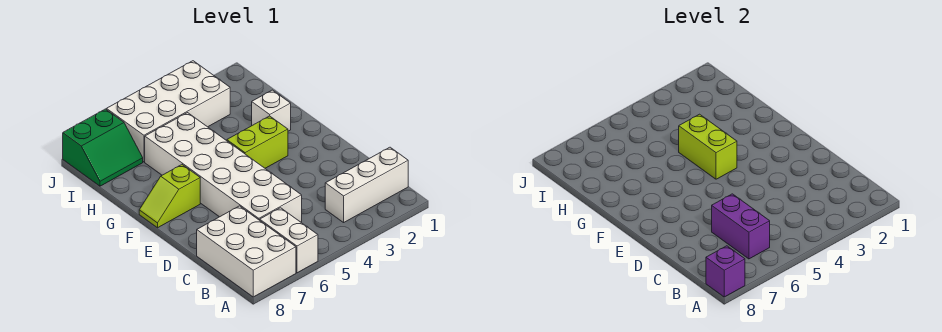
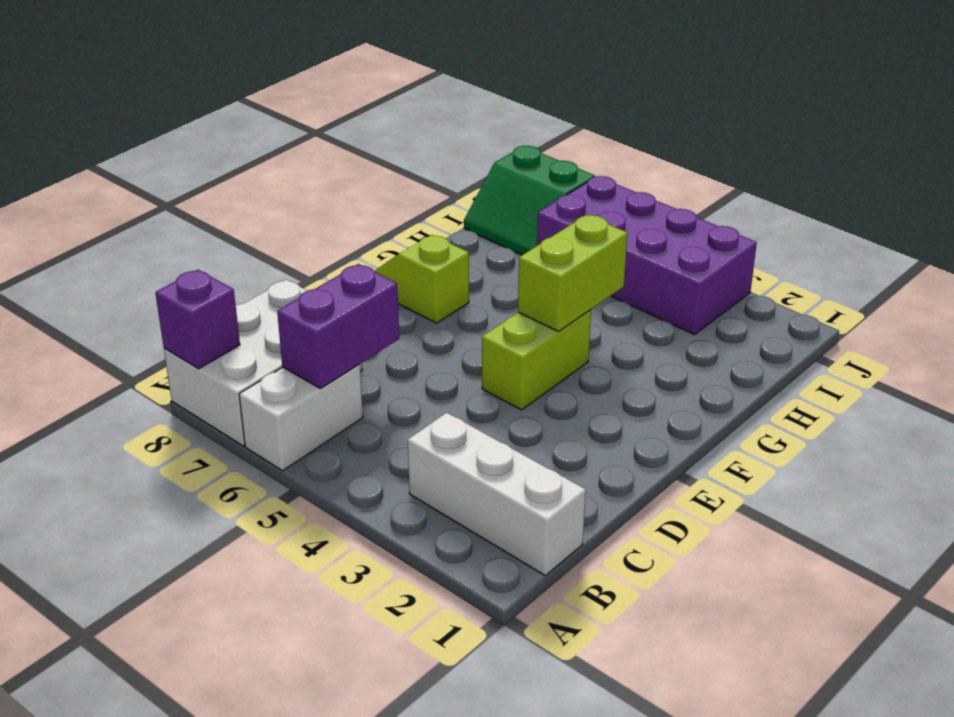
white 2x6 brick [145,113,302,222] -> none
lime 1x2 brick [227,116,288,168] -> lime 1x2 brick turned to [482,310,591,410]
white 1x1 brick [252,90,291,131] -> none
white 2x4 brick [106,61,230,162] -> purple 2x4 brick [537,176,757,335]

